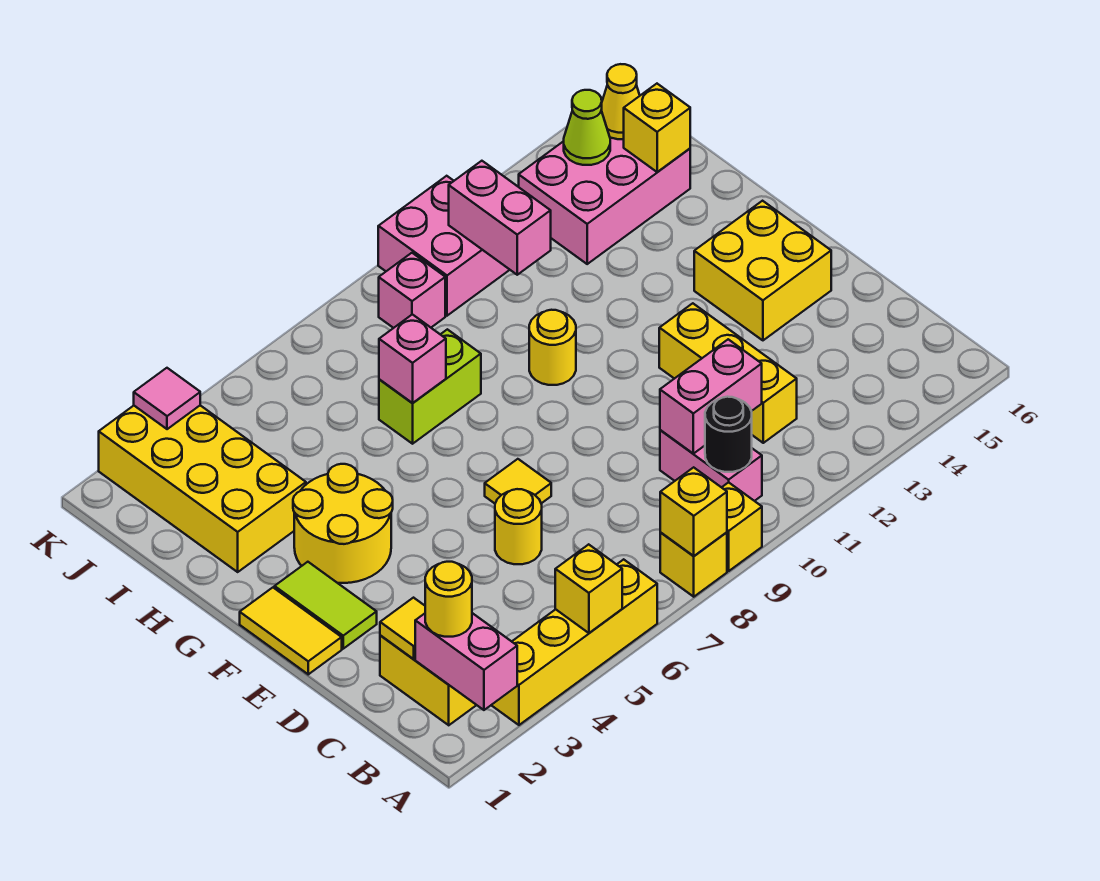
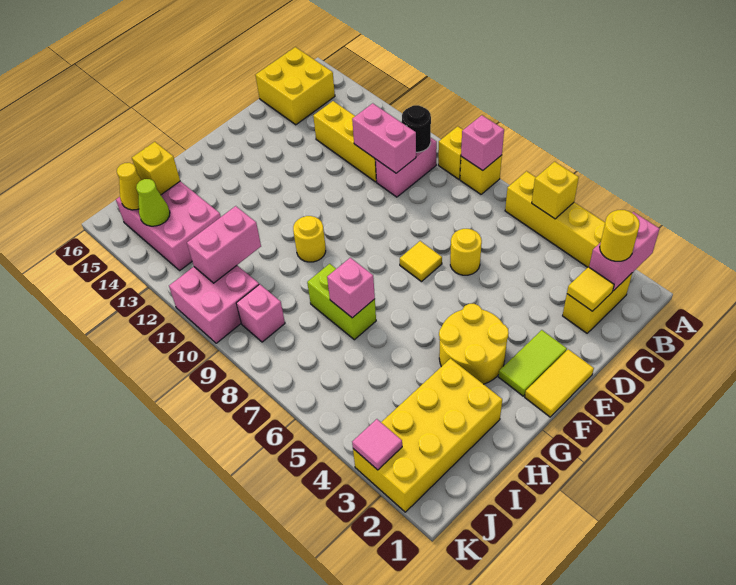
yellow 1x1 brick [660,467,727,556] -> pink 1x1 brick [461,115,504,171]
yellow 1x3 brick [659,303,797,443] -> yellow 1x3 brick turned to [313,101,377,182]
yellow 2x2 brick [694,201,831,340] -> yellow 2x2 brick moved to [255,47,335,125]

